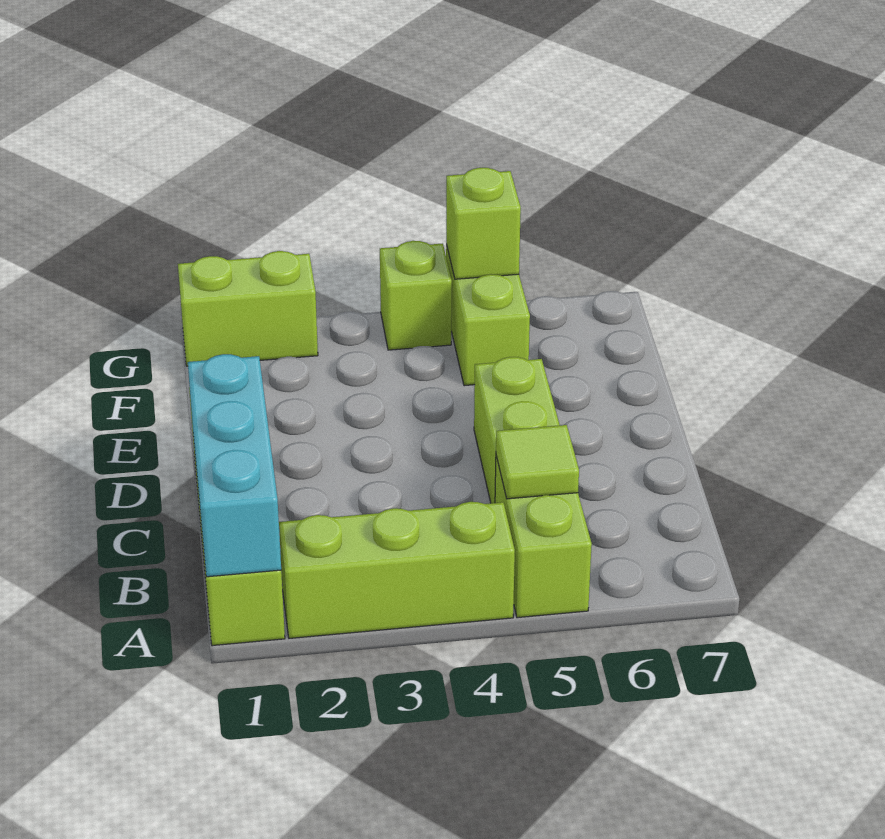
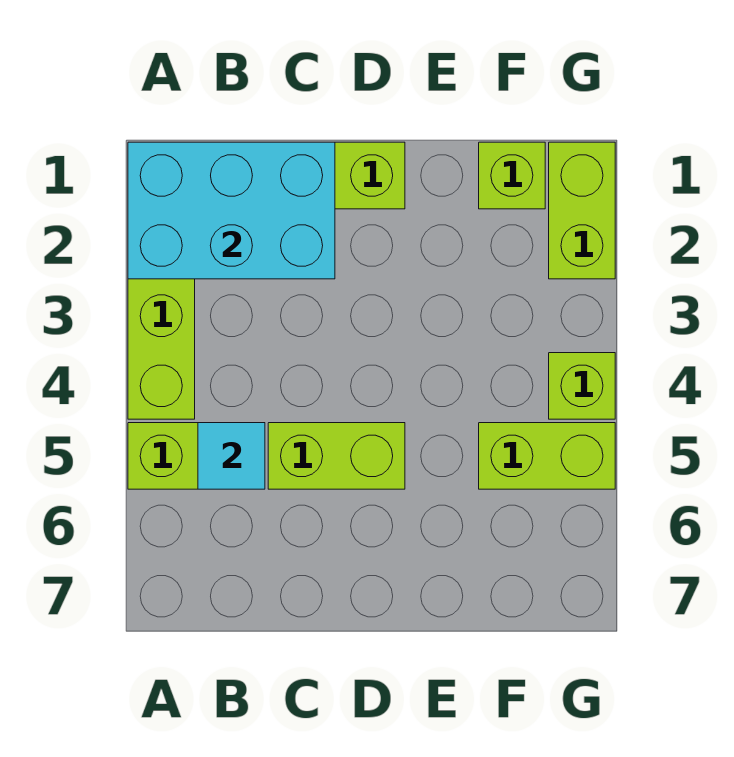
cyan 1x3 brick [188,354,281,577] -> cyan 2x3 brick [128,142,335,279]
lime 1x1 tile [496,425,579,499] -> cyan 1x1 tile [198,423,265,489]
lime 1x1 brick [446,168,521,279] -> lime 1x1 brick moved to [479,142,545,209]

